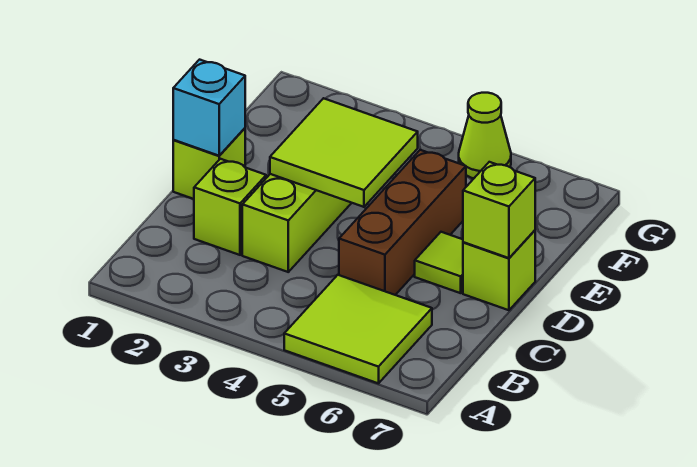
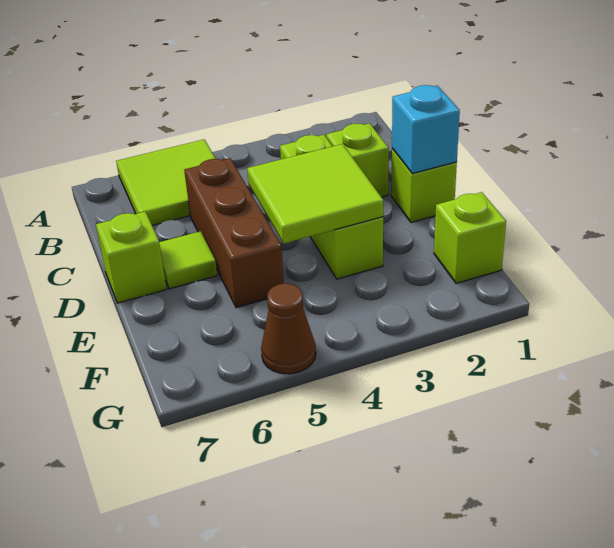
lime 1x1 brick [463,162,535,258] -> lime 1x1 brick moved to [434,192,506,283]
lime 1x1 cone [459,93,511,178] -> brown 1x1 cone [261,284,316,374]

